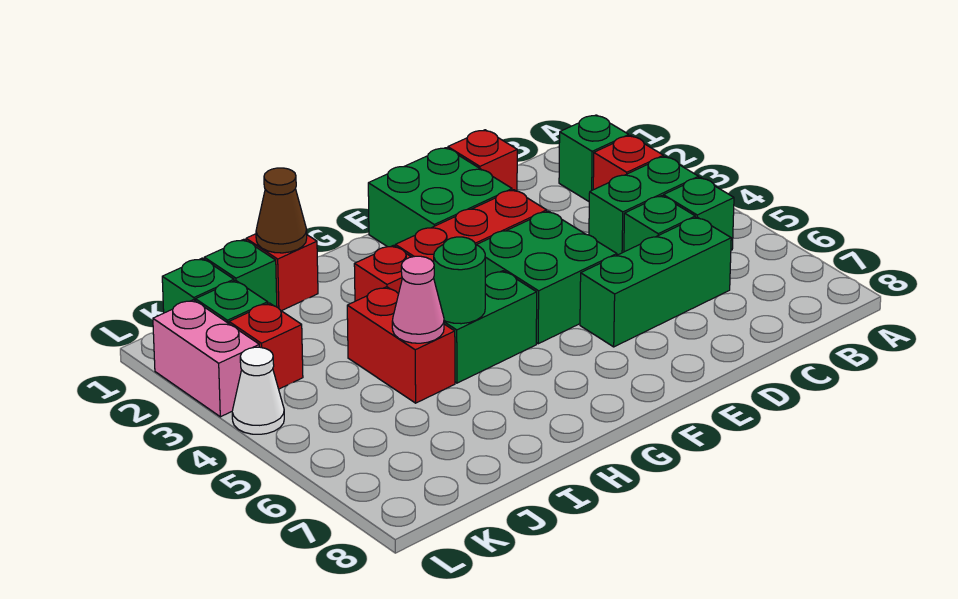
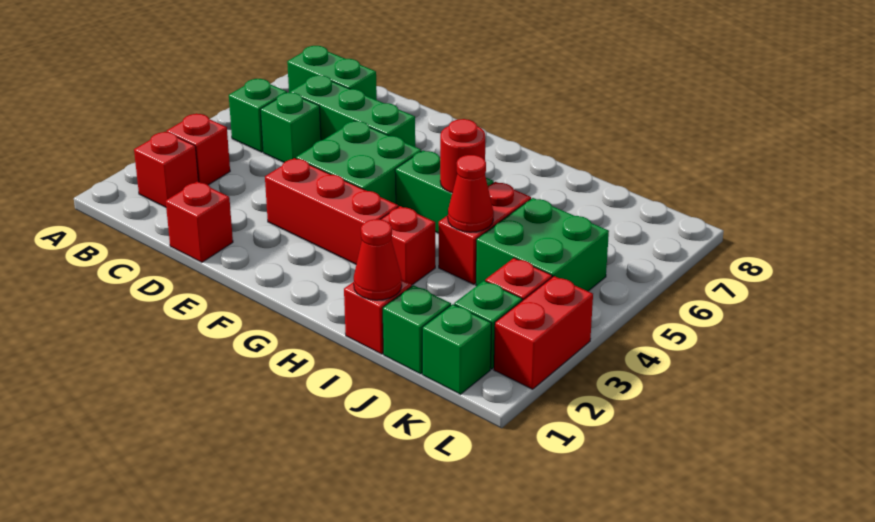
green 1x1 brick [559,115,629,201] -> red 1x1 brick [134,132,199,207]
green 1x2 brick [589,156,699,255] -> green 1x2 brick moved to [287,46,377,100]
green 2x2 brick [368,148,512,247] -> green 2x2 brick moved to [476,198,609,291]
green 1x1 round brick [434,237,485,324] -> red 1x1 round brick [440,119,485,193]
brown 1x1 cone [256,168,307,253] -> red 1x1 cone [354,219,402,300]
none -> red 1x1 cone [448,155,494,232]
pink 1x1 cone [392,256,444,343] -> none
pink 1x2 brick [153,300,259,417] -> red 1x2 brick [494,276,593,389]
white 1x1 cone [232,347,284,434] -> none

